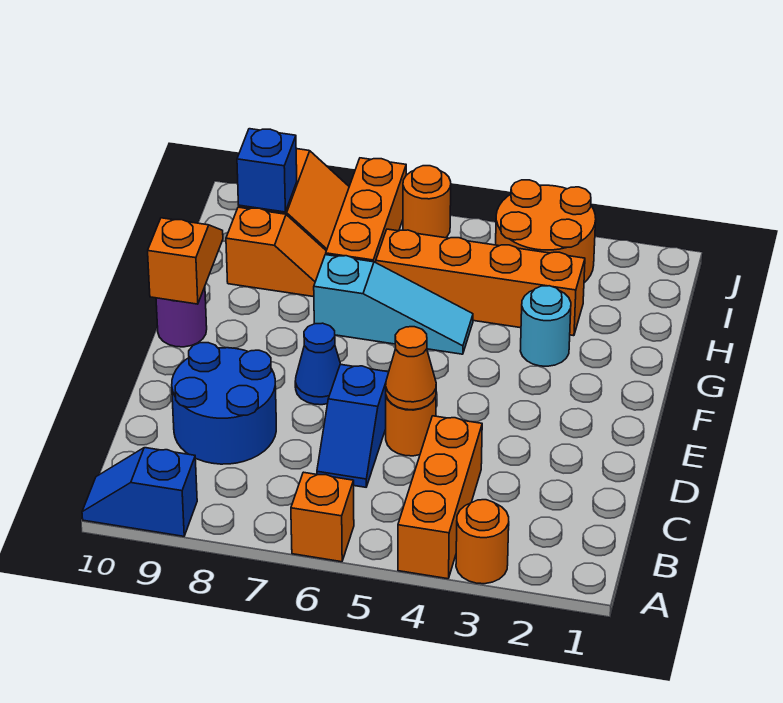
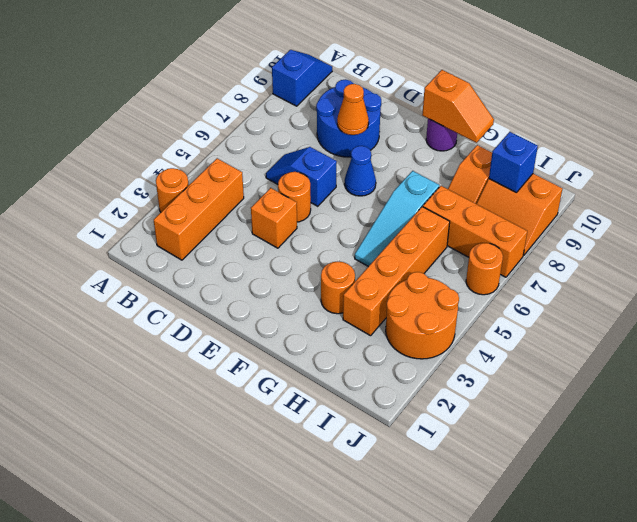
orange 1x3 brick [398,416,482,579] -> orange 1x3 brick turned to [154,158,244,260]
orange 1x1 brick [291,472,354,562] -> orange 1x1 brick moved to [251,188,297,248]
orange 1x1 cone [386,327,436,410] -> orange 1x1 cone moved to [337,84,369,135]
cyan 1x1 round brick [520,286,571,366] -> orange 1x1 round brick [321,261,355,314]

